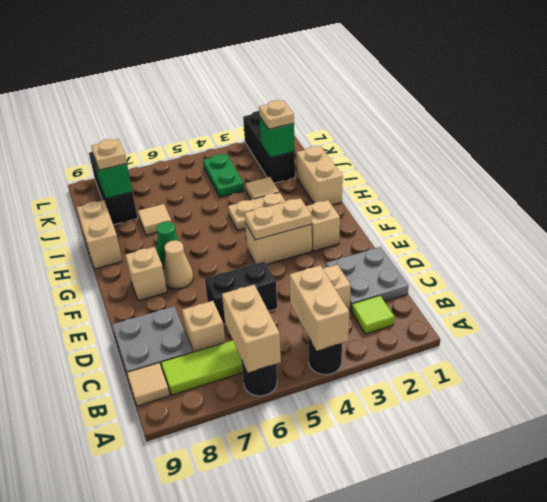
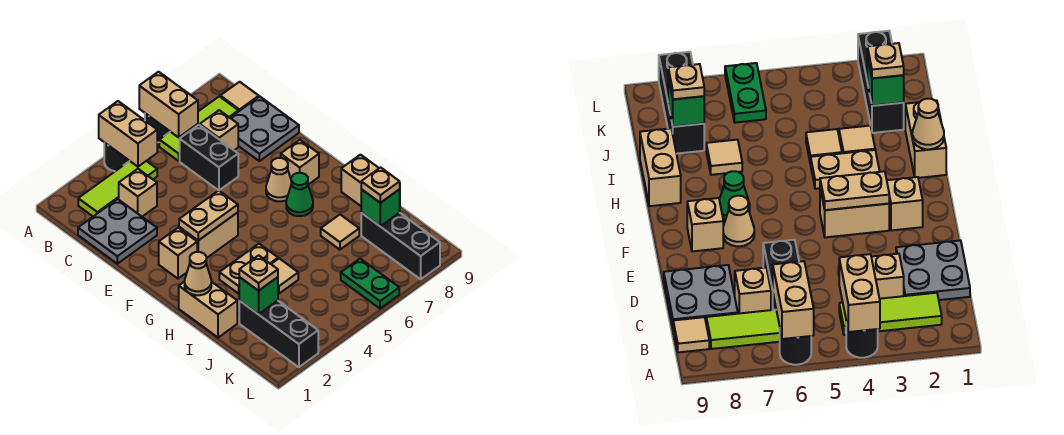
lime 1x1 tile [352,296,394,334] -> lime 1x3 tile [78,161,157,216]
black 1x2 brick [205,261,277,325] -> black 1x2 brick turned to [180,125,238,190]
none -> tan 1x1 cone [185,252,211,295]
none -> tan 1x1 tile [271,258,298,294]
green 1x2 plate [203,154,244,197] -> green 1x2 plate moved to [341,259,399,309]

